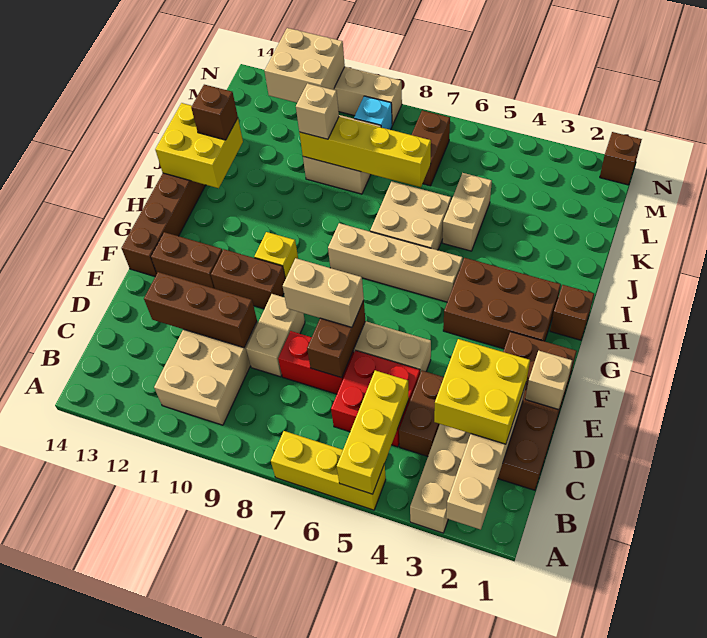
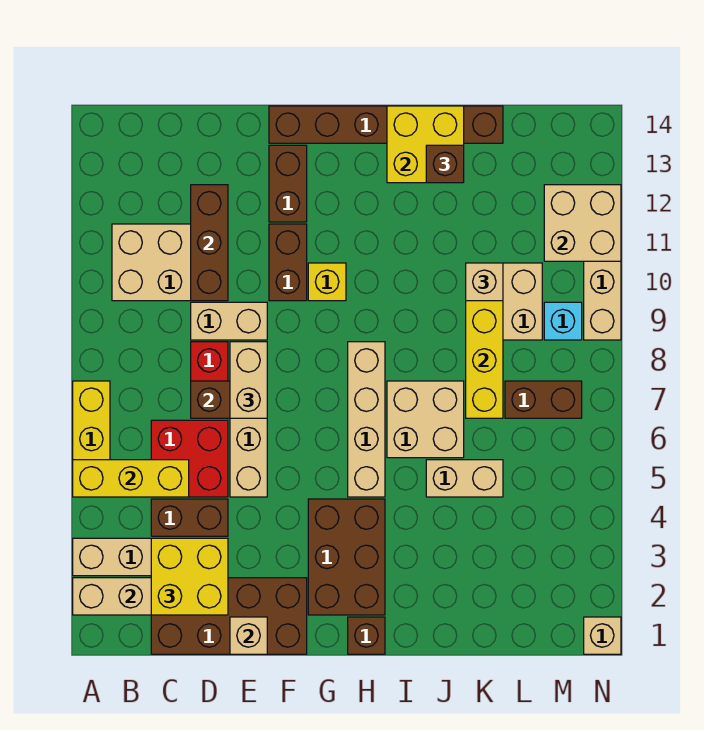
brown 1x1 brick [600,132,642,185] -> tan 1x1 brick [584,617,621,654]

